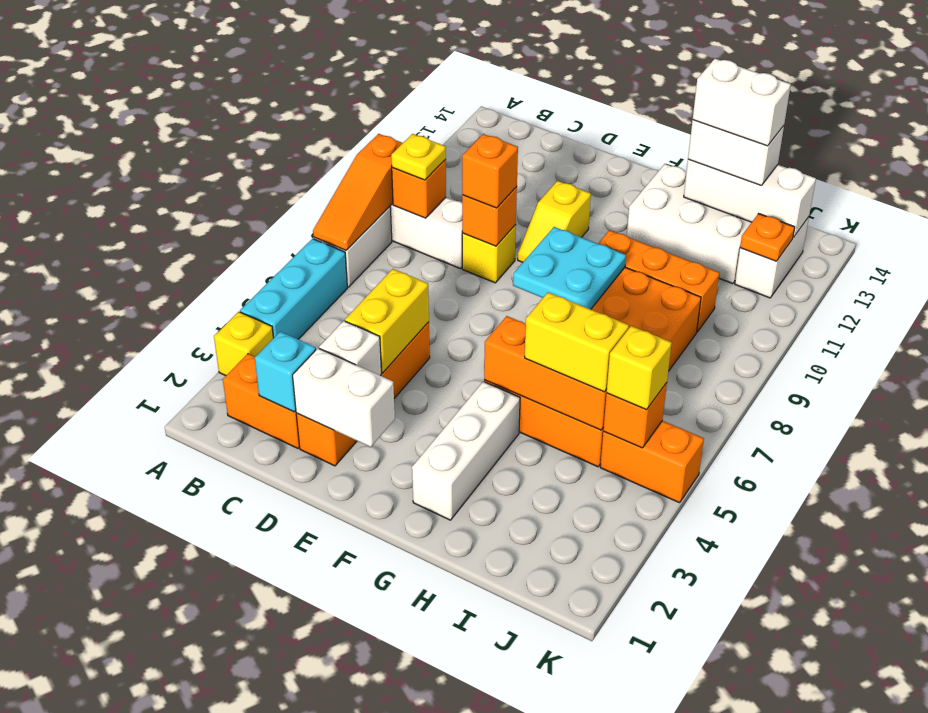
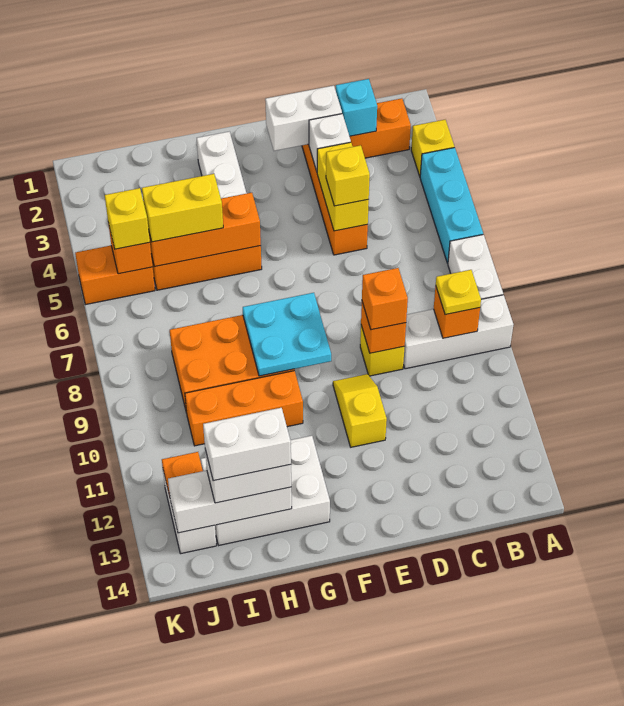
orange 1x3 slope [313,134,402,250] -> none
none -> yellow 1x1 brick [326,145,370,206]

